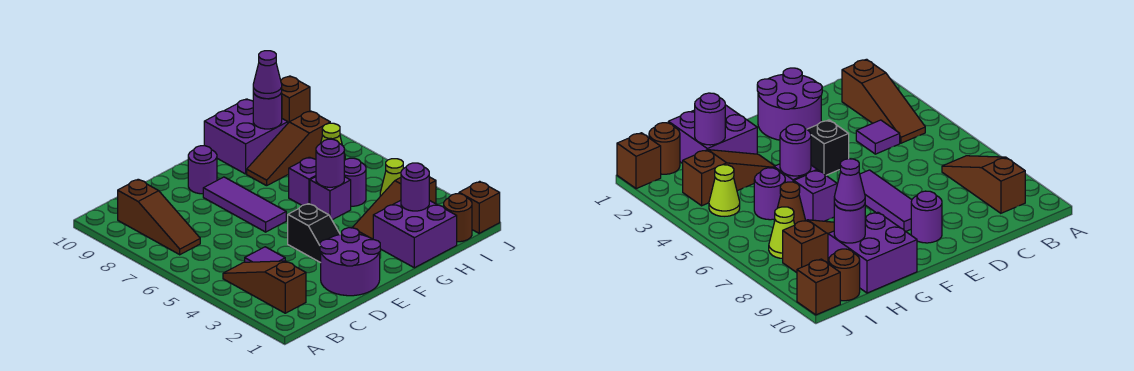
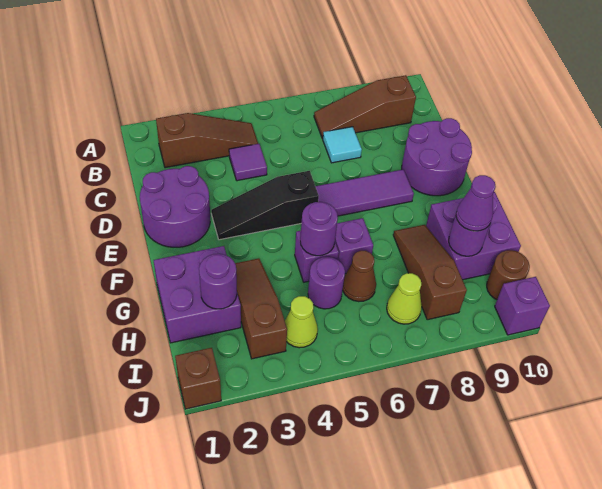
none -> cyan 1x1 tile [323,127,362,163]
black 1x2 slope [288,204,340,263] -> black 1x3 slope [211,171,319,240]
purple 1x1 round brick [188,146,217,194] -> purple 2x2 round brick [402,118,472,196]
brown 1x1 round brick [444,194,472,242] -> none
brown 1x1 brick [281,76,310,123] -> purple 1x1 brick [495,277,550,335]

